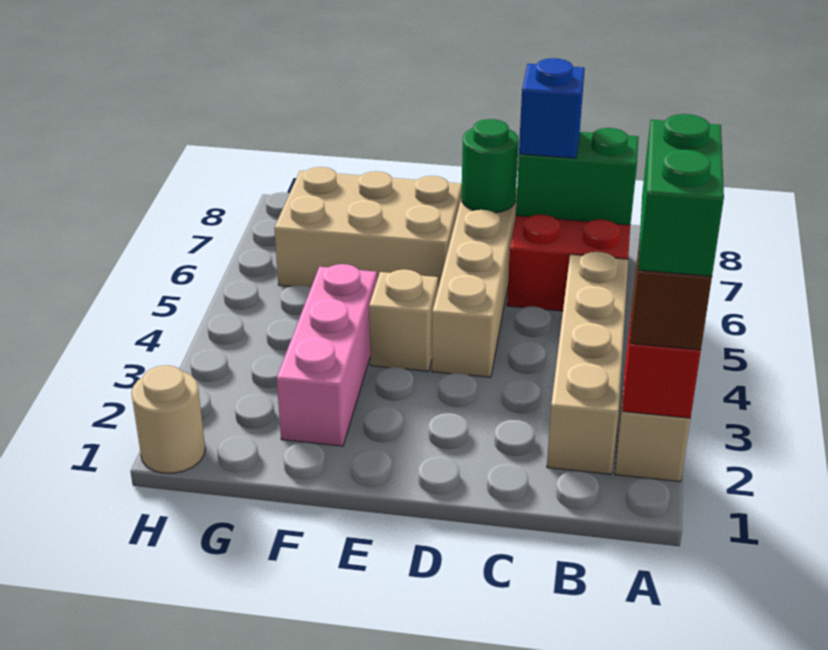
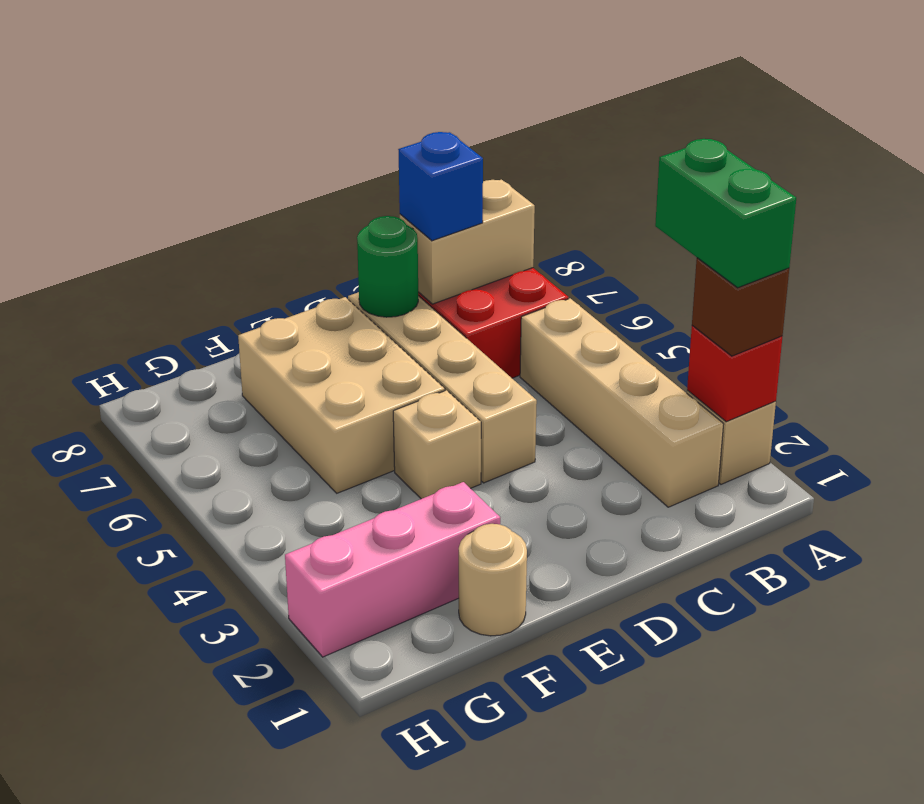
green 1x2 brick [516,128,639,225] -> tan 1x2 brick [400,180,535,304]
tan 2x3 brick [274,167,462,288] -> tan 2x3 brick turned to [238,297,445,493]
pink 1x3 brick [277,264,377,446] -> pink 1x3 brick turned to [285,482,500,657]
tan 1x1 round brick [131,365,205,473] -> tan 1x1 round brick moved to [459,524,527,636]

